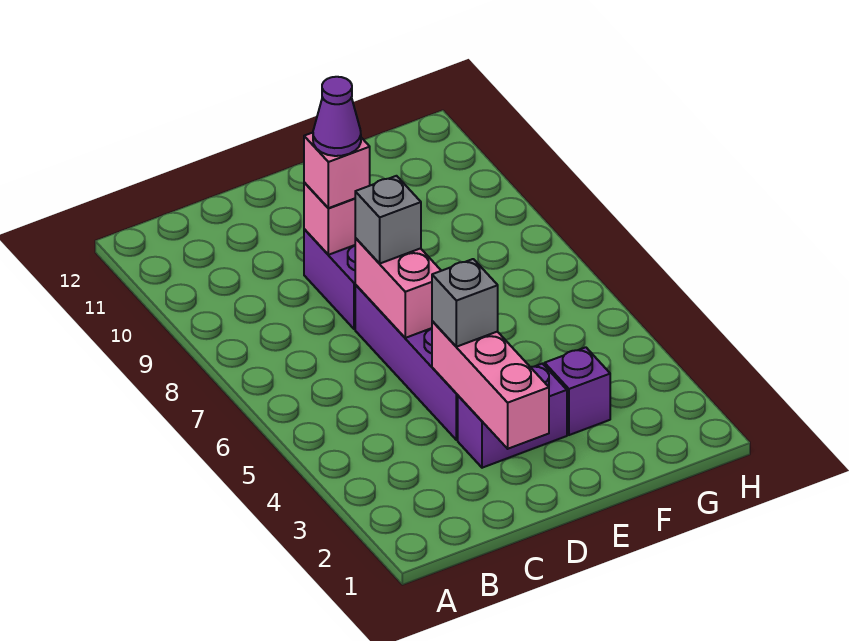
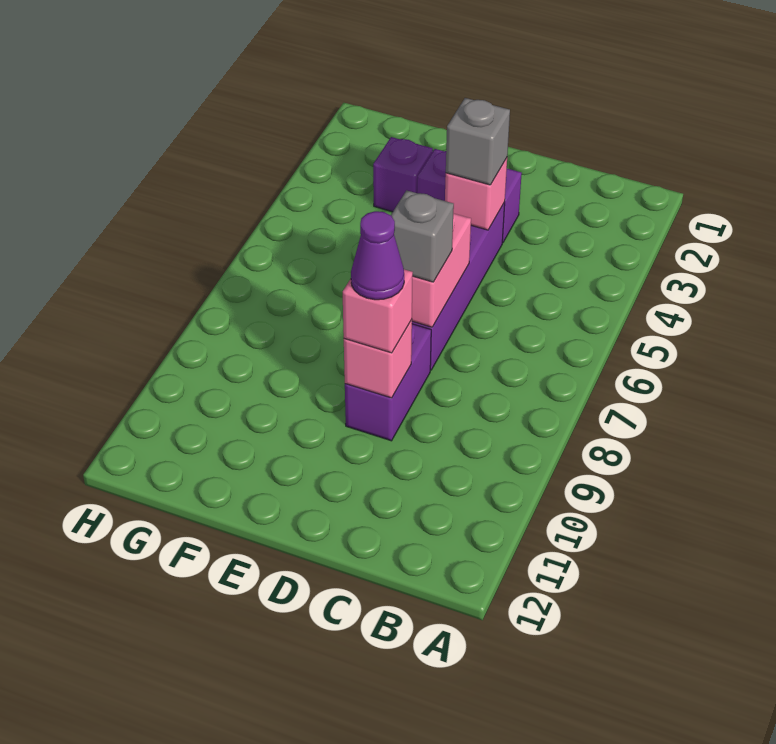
pink 1x3 brick [432,321,549,449] -> pink 1x1 brick [445,158,507,230]

